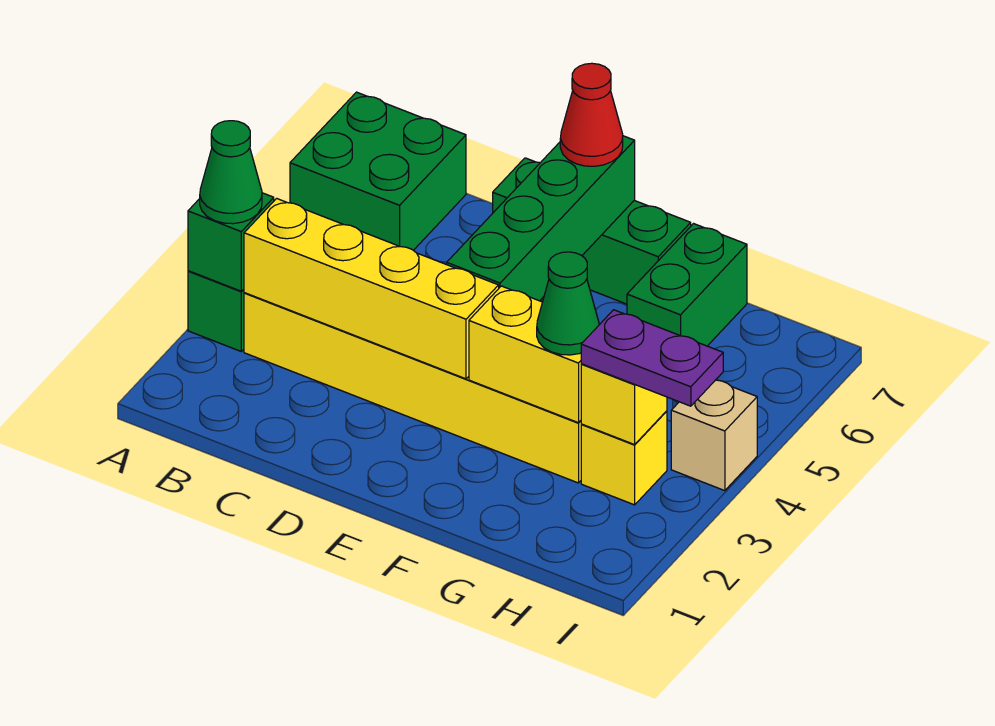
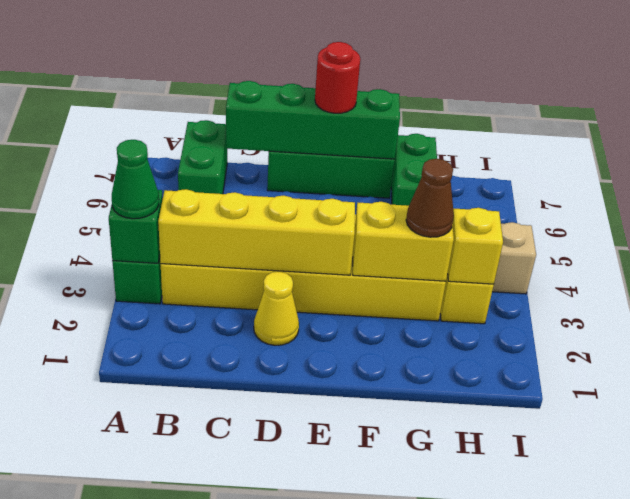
green 2x2 brick [290,92,466,250] -> green 1x2 brick [178,120,227,194]
none -> yellow 1x1 cone [254,271,299,345]
green 1x4 brick [447,136,635,301] -> green 1x4 brick turned to [226,81,400,159]
red 1x1 cone [560,63,623,166] -> red 1x1 round brick [315,42,360,113]
green 1x1 cone [537,252,599,355] -> brown 1x1 cone [406,159,454,237]
purple 1x2 plate [581,310,723,406] -> none

